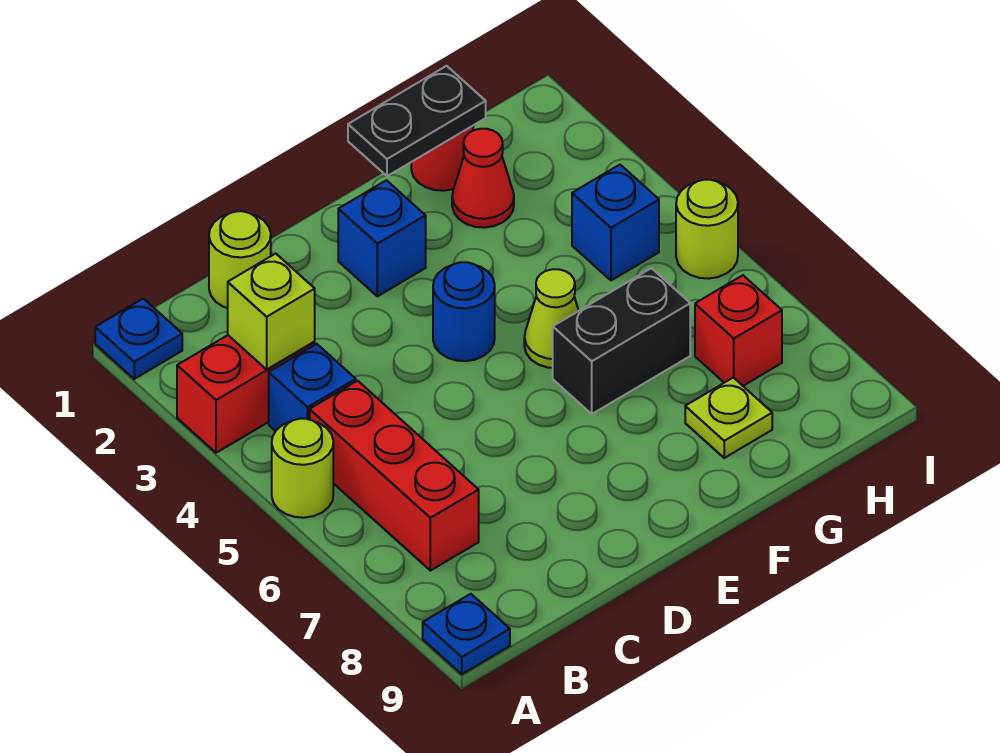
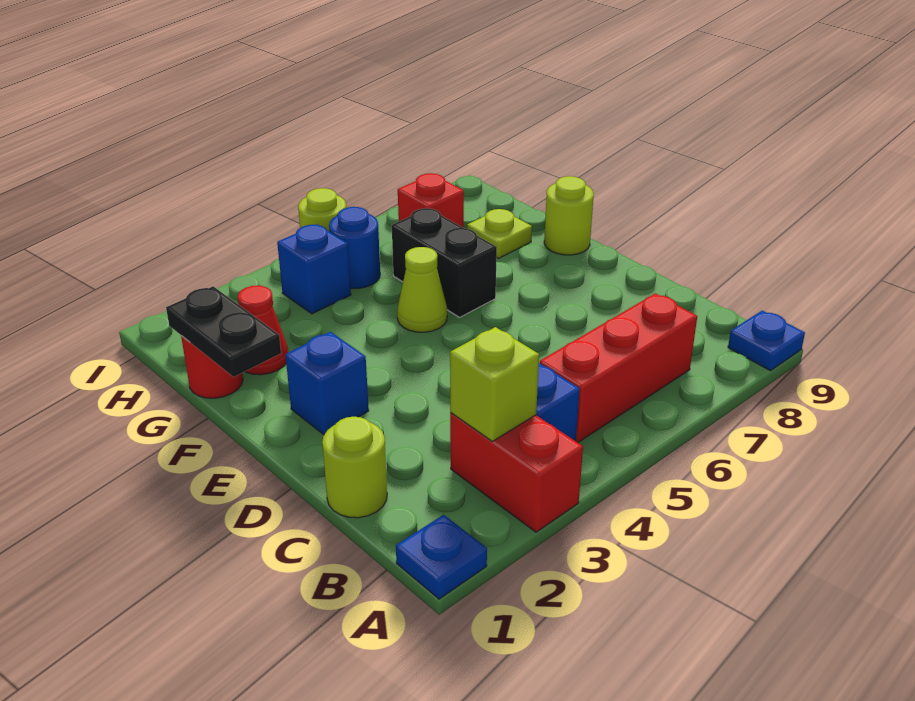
lime 1x1 round brick [272,419,333,518] -> lime 1x1 round brick moved to [544,176,594,255]
blue 1x1 round brick [433,262,495,361] -> blue 1x1 round brick moved to [329,207,380,288]

